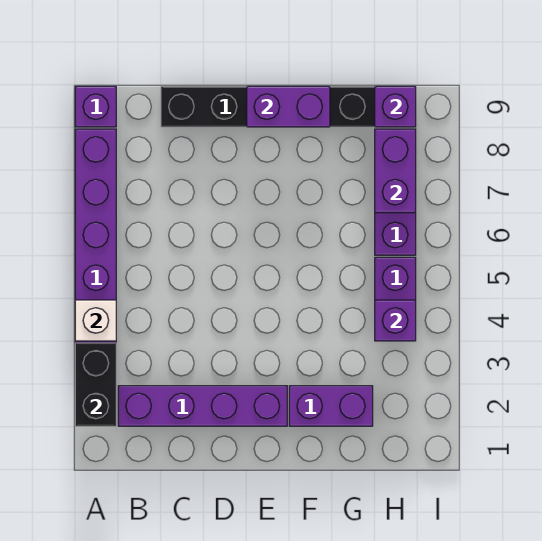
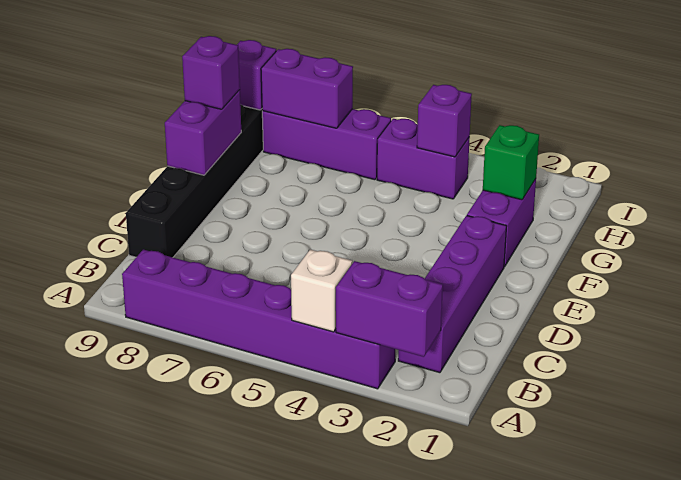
black 1x2 brick [75,343,116,426] -> purple 1x2 brick [336,261,443,357]
purple 1x1 brick [75,86,116,127] -> purple 1x1 brick moved to [182,36,240,109]
none -> green 1x1 brick [483,125,539,200]

